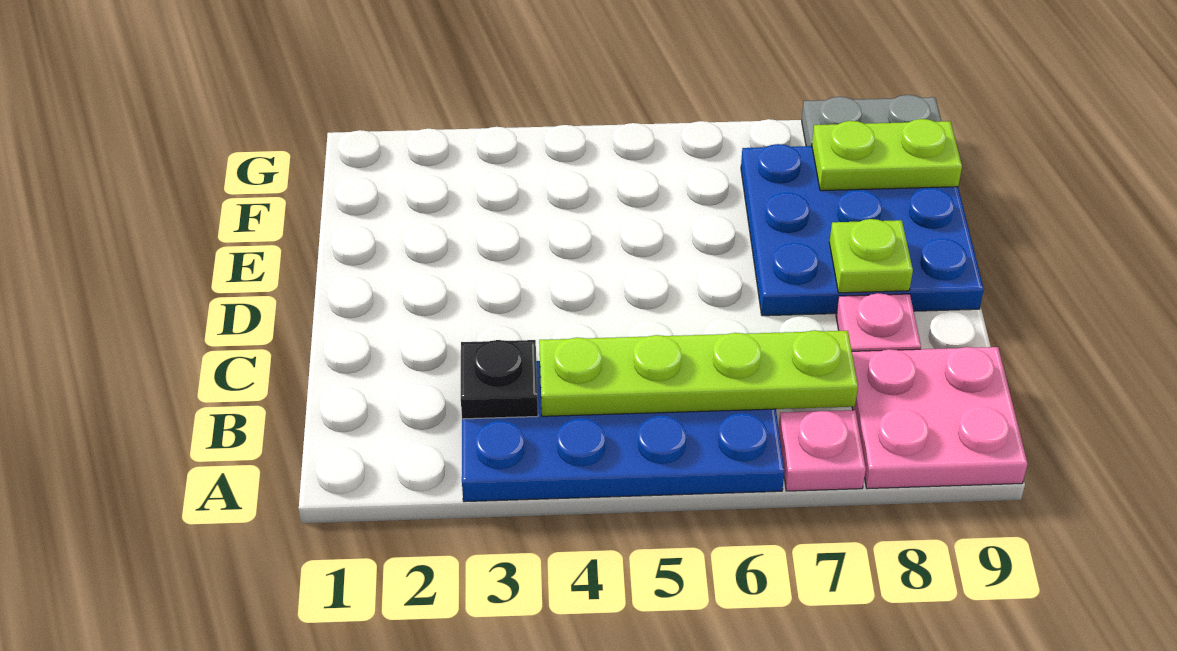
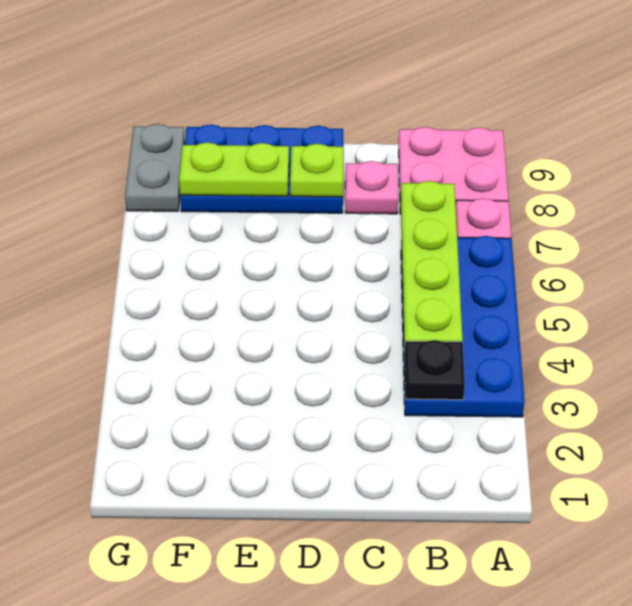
blue 3x3 plate [741,144,984,316] -> blue 2x3 plate [180,125,343,213]
lime 1x2 plate [812,119,962,191] -> lime 1x2 plate turned to [179,142,289,196]

